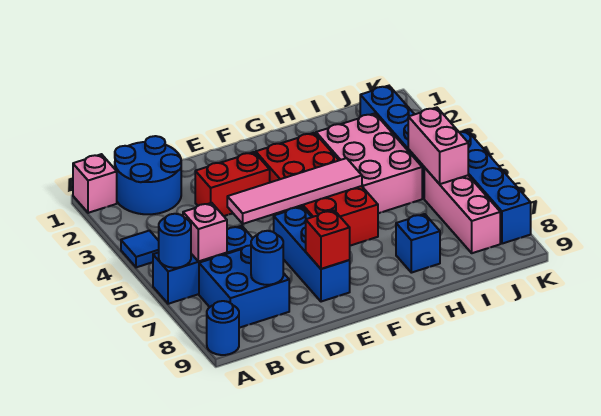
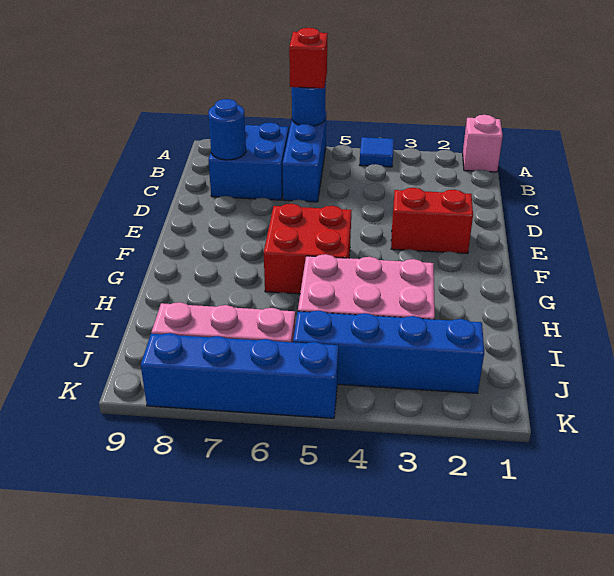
blue 1x1 round brick [207,301,239,355] -> none
blue 2x2 round brick [115,136,181,214] -> none
pink 1x1 brick [183,203,227,261] -> none
red 1x2 brick [195,152,270,216] -> red 1x2 brick turned to [391,188,473,254]
pink 1x4 tile [227,158,362,224] -> none
blue 1x3 brick [274,207,350,302] -> none
red 1x1 brick [306,210,350,269] -> red 1x1 brick moved to [289,28,328,88]
red 2x4 brick [256,133,378,246] -> red 2x2 brick [264,204,351,294]
blue 1x1 brick [396,214,440,273] -> none
pink 1x2 brick [408,108,468,184] -> none

